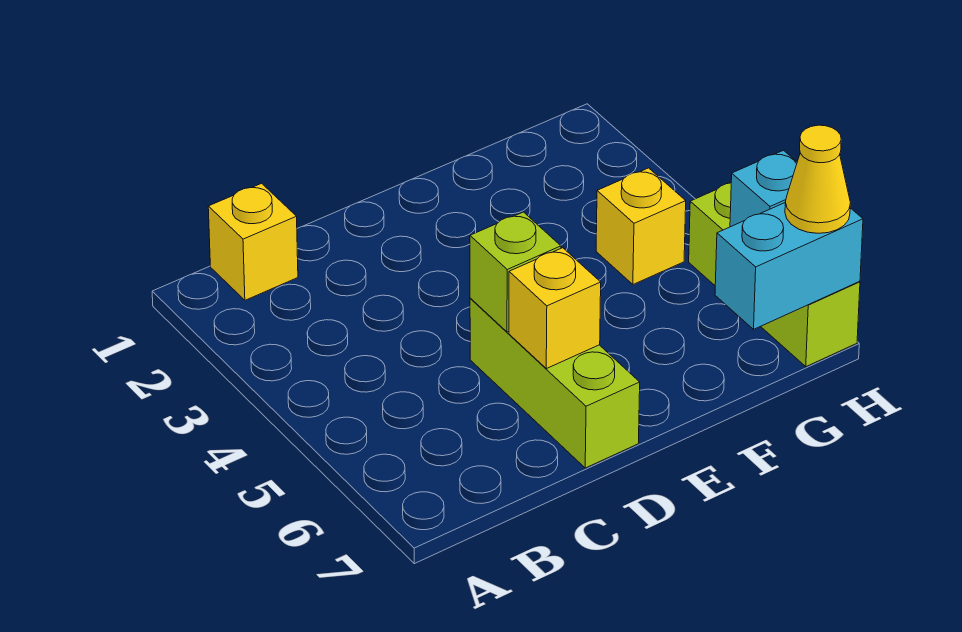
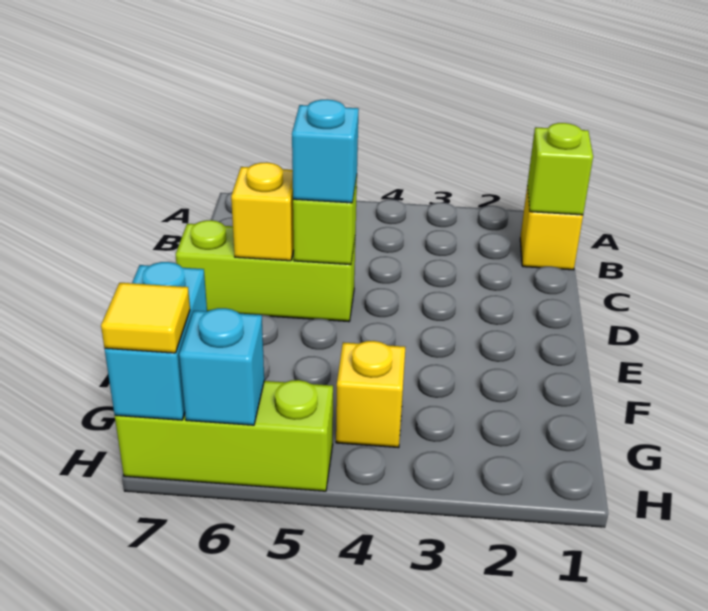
none -> lime 1x1 brick [527,123,593,215]
none -> cyan 1x1 brick [292,99,359,203]
yellow 1x1 cone [785,125,850,233] -> yellow 1x1 tile [101,283,190,353]

